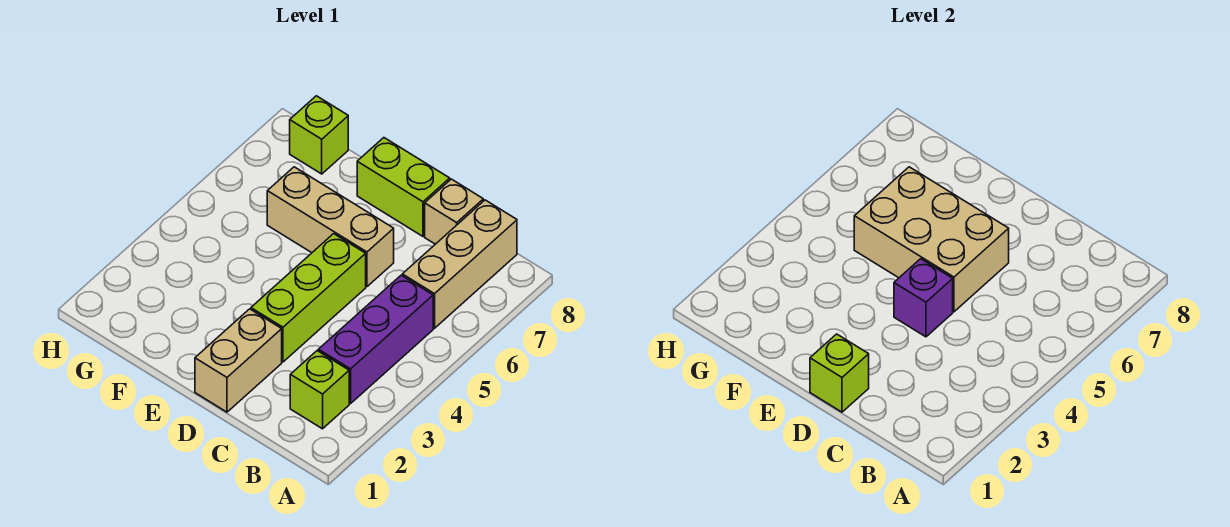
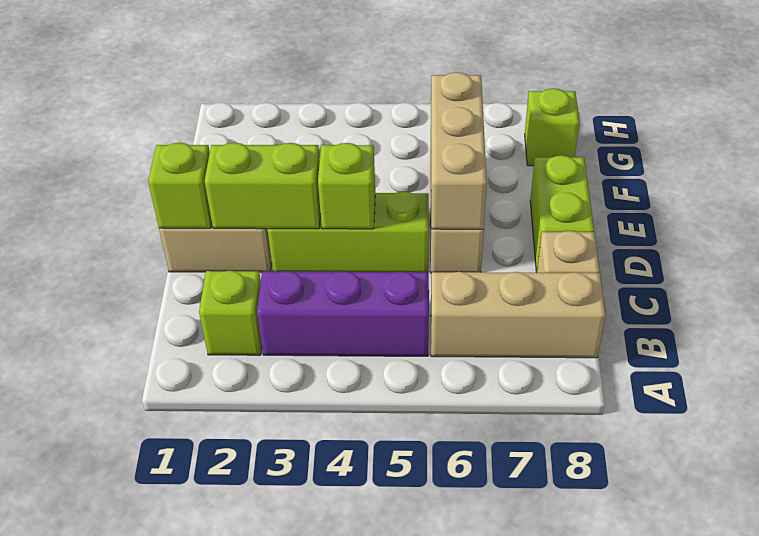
none -> lime 1x2 brick [205,143,321,229]
purple 1x1 brick [894,259,953,337] -> lime 1x1 brick [318,143,375,229]
tan 2x3 brick [854,167,1009,312] -> tan 1x3 brick [431,72,487,229]

